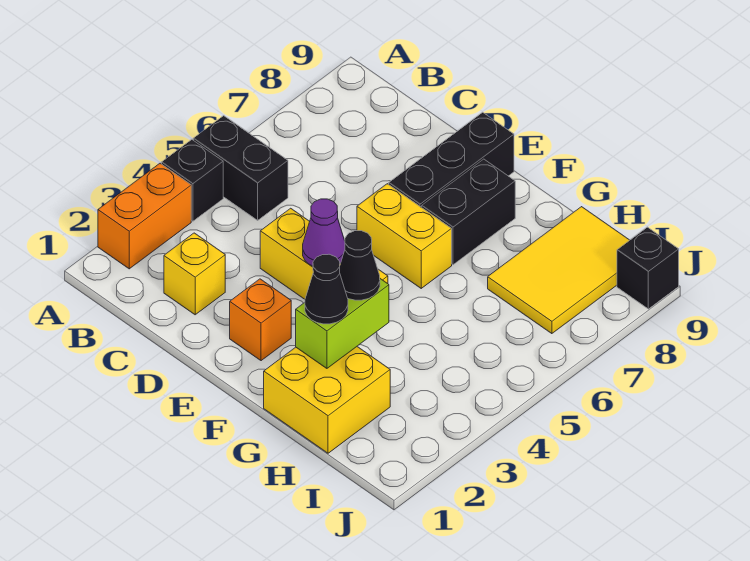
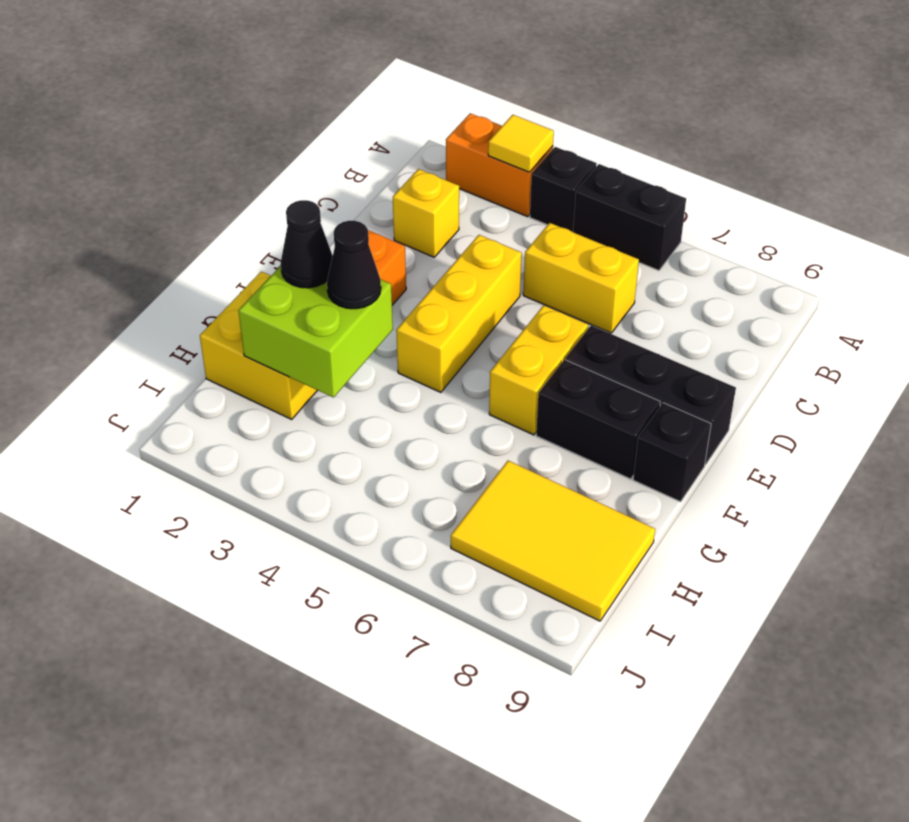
none -> yellow 1x1 tile [488,115,554,172]
black 1x2 brick [193,116,288,220] -> black 1x2 brick turned to [573,164,686,271]
none -> yellow 1x2 brick [523,223,639,333]
purple 1x1 cone [303,199,345,266] -> none
lime 1x2 brick [296,279,389,368] -> lime 2x2 brick [238,266,393,397]
black 1x1 brick [617,227,679,309] -> black 1x1 brick moved to [633,403,711,502]

